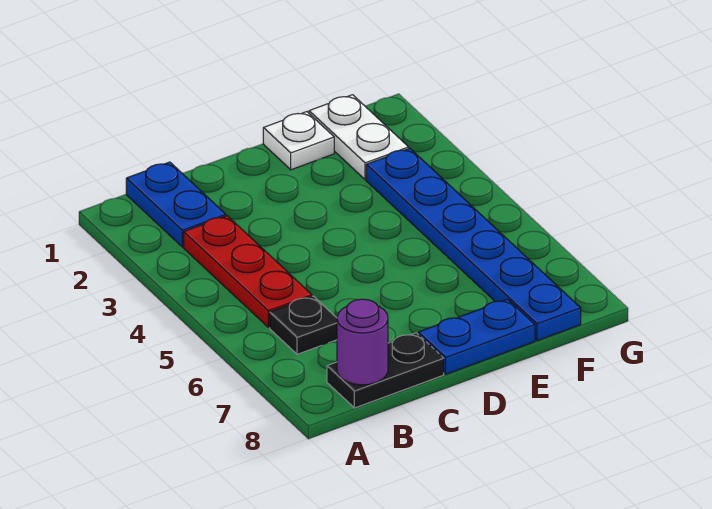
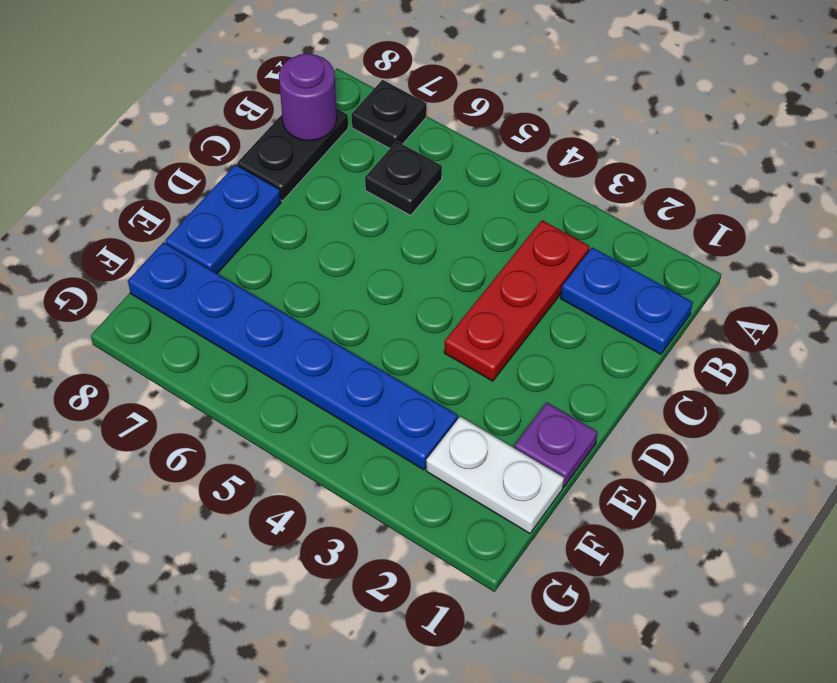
none -> black 1x1 plate [351,80,427,148]
red 1x3 plate [184,216,312,328] -> red 1x3 plate turned to [444,220,590,381]
white 1x1 plate [263,112,334,170] -> purple 1x1 plate [514,403,598,487]

